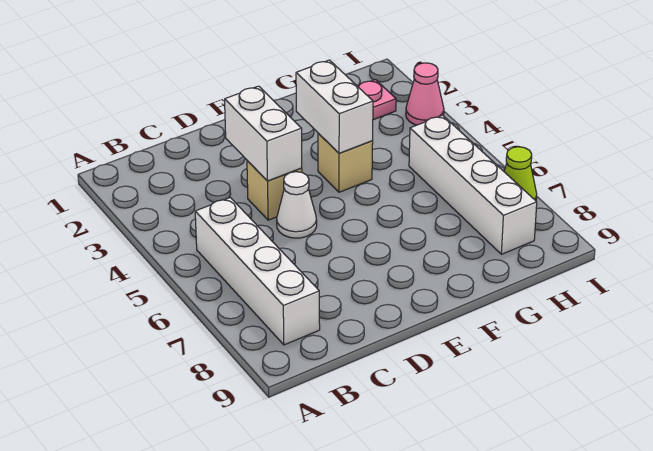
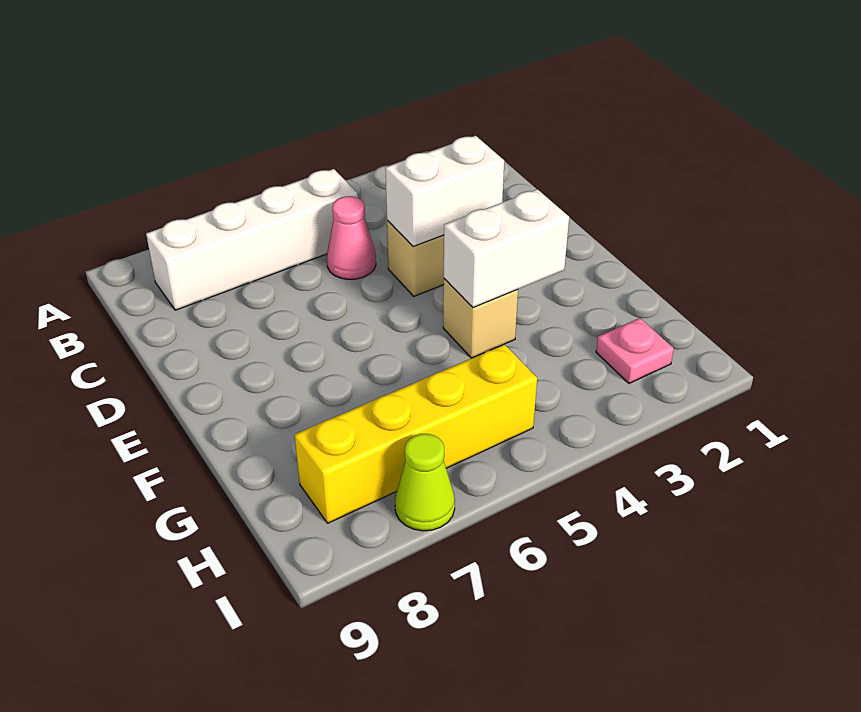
white 1x1 cone [277,172,317,238] -> none
white 1x4 brick [409,115,537,254] -> yellow 1x4 brick [295,344,537,523]
pink 1x1 cone [406,63,444,125] -> pink 1x1 cone moved to [327,196,376,279]

